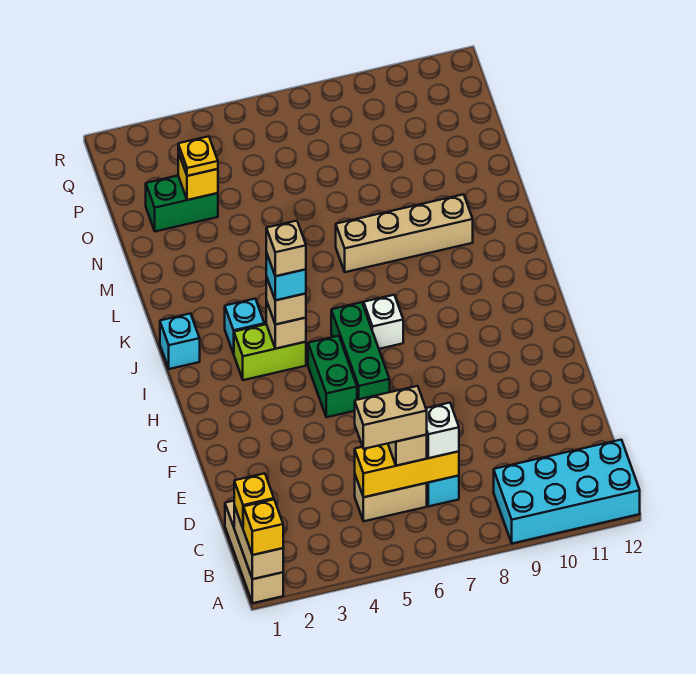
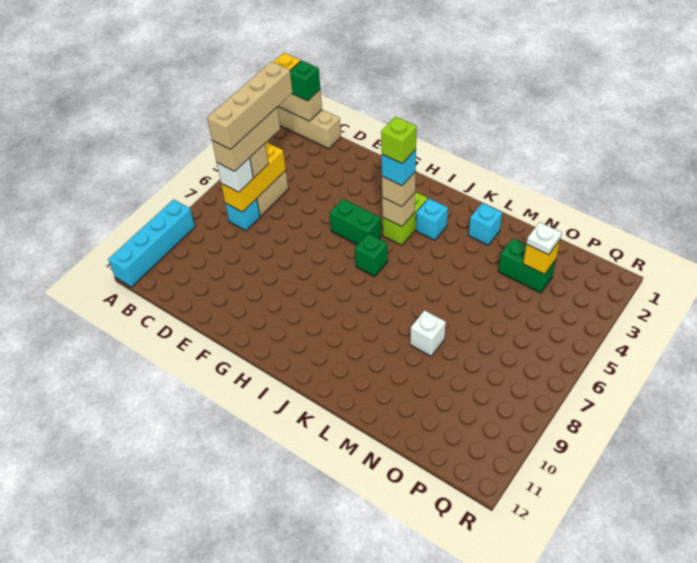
cyan 2x4 brick [494,440,640,543] -> cyan 1x4 brick [108,199,195,287]
yellow 1x1 brick [234,473,274,528] -> green 1x1 brick [290,61,320,101]
tan 1x2 brick [355,386,427,449] -> tan 1x3 brick [212,107,280,171]
green 1x3 brick [331,302,390,400] -> green 1x1 brick [355,233,388,276]
tan 1x1 brick [266,221,306,276] -> lime 1x1 brick [381,117,417,164]
white 1x1 brick [364,295,403,349] -> white 1x1 brick moved to [410,310,446,356]
cyan 1x1 brick [160,314,200,369] -> cyan 1x1 brick moved to [469,203,502,245]
tan 1x4 brick [336,194,473,272] -> tan 1x4 brick moved to [207,62,293,150]
green 1x2 brick [146,176,218,231] -> green 1x2 brick turned to [498,238,556,293]
yellow 1x1 plate [178,136,218,176] -> white 1x1 plate [527,222,562,255]

